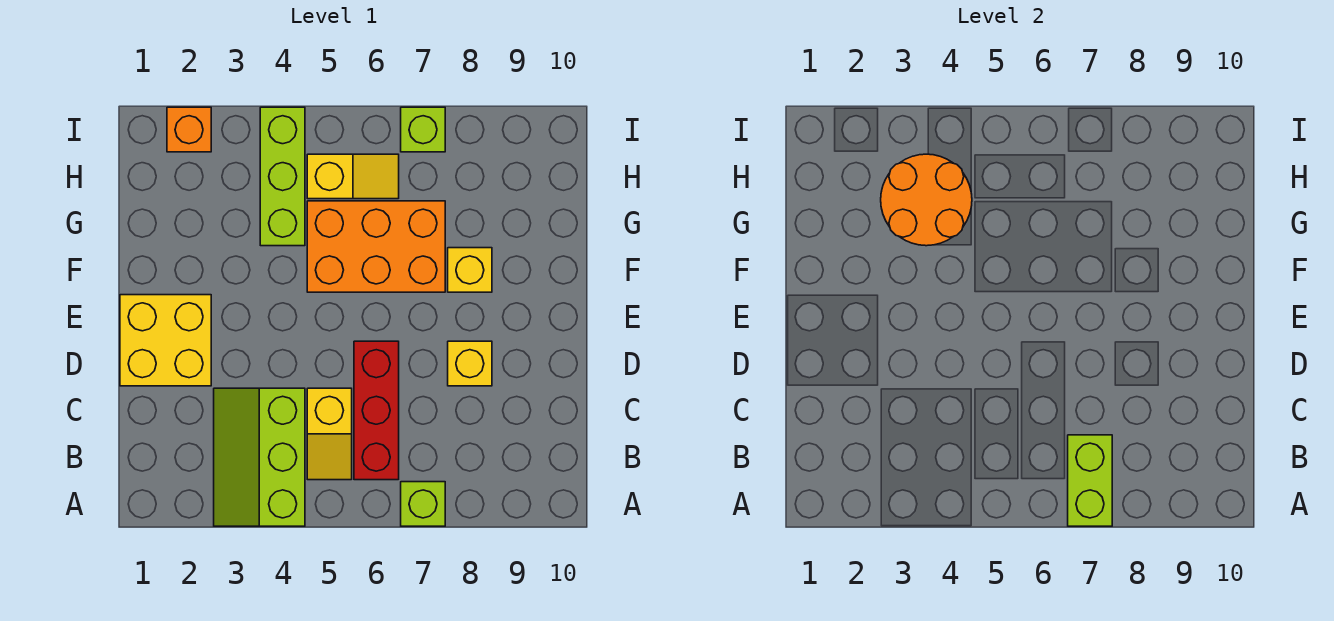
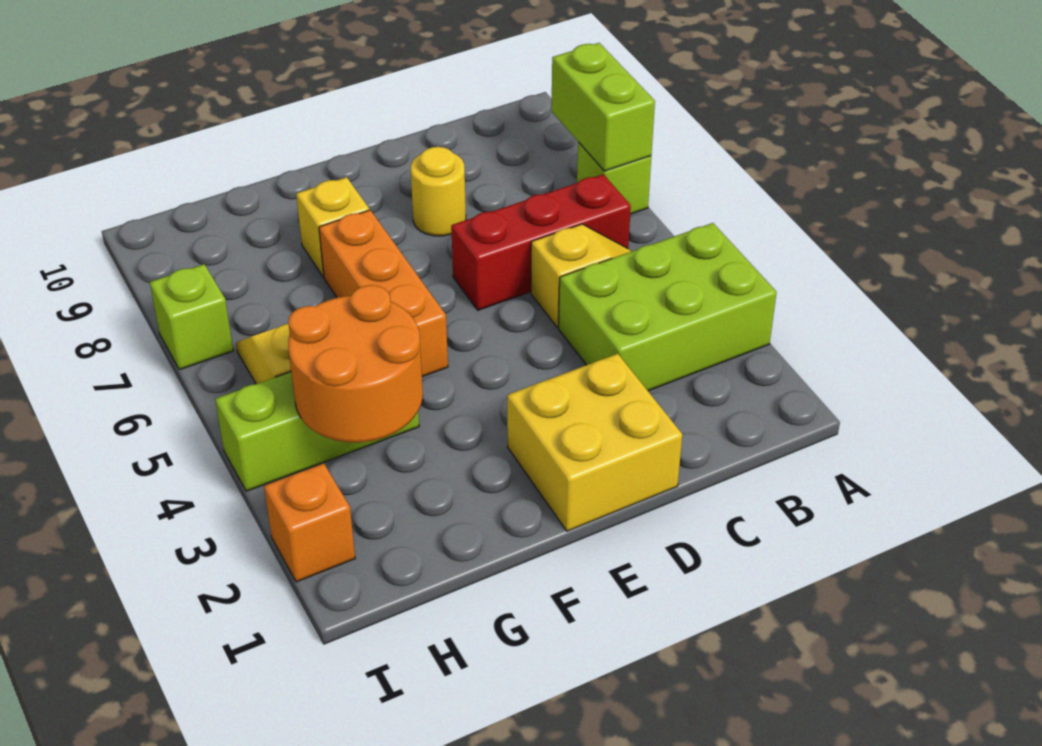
lime 2x3 slope [214,388,305,526] -> lime 2x3 brick [559,223,777,391]
lime 1x2 brick [1068,435,1112,526] -> lime 1x2 brick turned to [551,43,655,171]
yellow 1x1 brick [448,341,492,386] -> yellow 1x1 round brick [411,147,466,236]
orange 2x3 brick [307,201,445,292] -> orange 1x3 brick [319,210,448,377]

